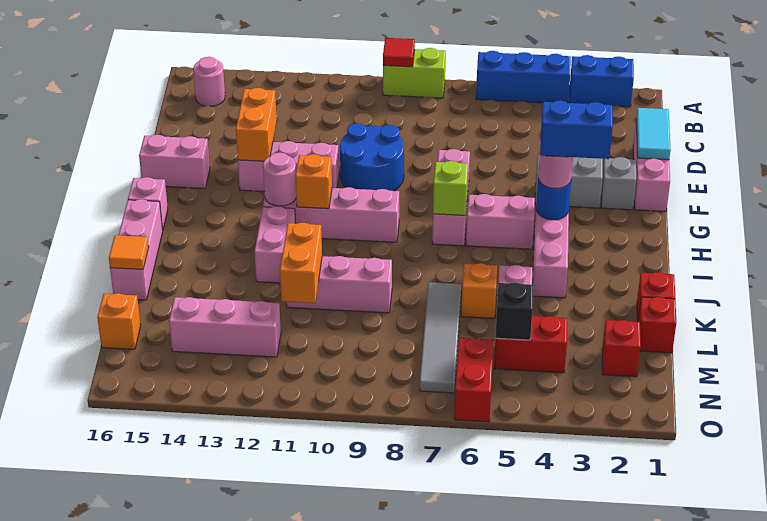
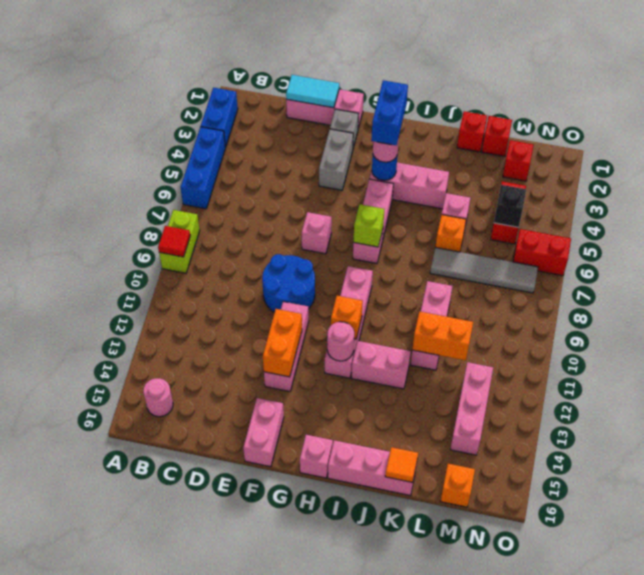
orange 1x2 brick [236,88,277,161] -> orange 1x2 brick turned to [263,309,302,377]

